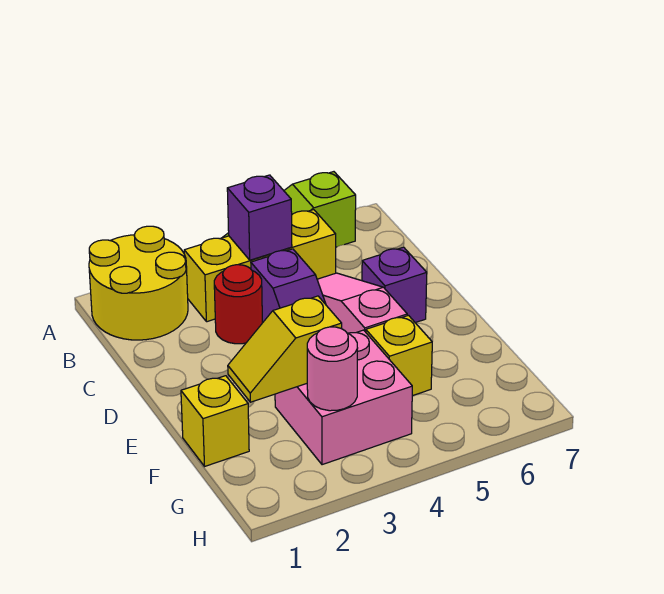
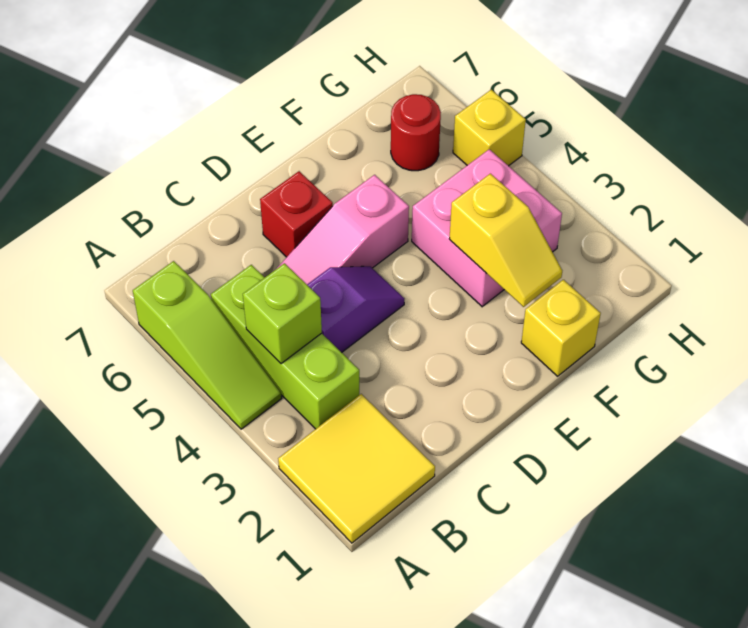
yellow 2x2 round brick [89,226,188,340] -> yellow 2x2 tile [278,394,435,543]
yellow 1x3 brick [184,210,336,322] -> lime 1x3 brick [211,265,359,429]
purple 1x1 brick [227,175,292,260] -> lime 1x1 brick [243,263,322,364]
red 1x1 round brick [214,265,262,344] -> red 1x1 round brick moved to [391,94,441,171]
purple 1x1 brick [362,247,427,323] -> red 1x1 brick [260,171,333,257]
yellow 1x1 brick [366,315,432,396] -> yellow 1x1 brick moved to [453,90,526,166]
pink 1x1 round brick [307,327,358,411] -> none

